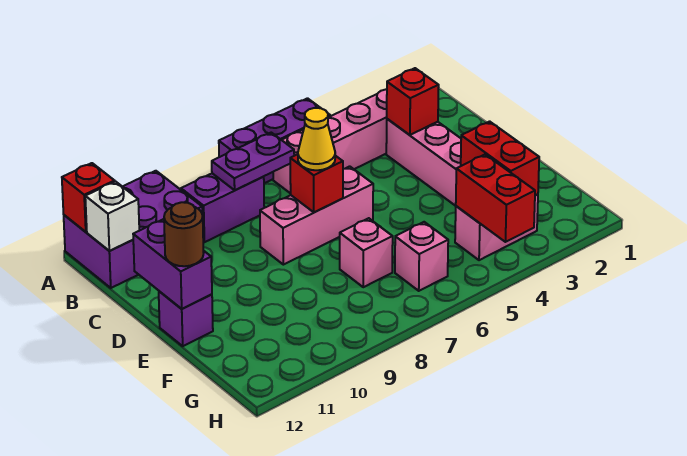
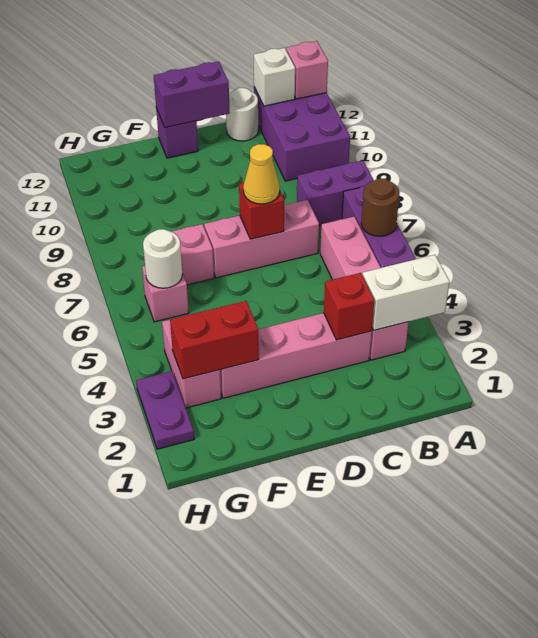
none -> white 1x2 brick [363,255,450,330]
red 1x1 brick [62,163,115,232] -> pink 1x1 brick [286,41,328,99]
purple 1x2 plate [212,133,294,190] -> purple 1x2 plate moved to [136,371,194,449]
purple 1x2 brick [181,173,264,242] -> purple 1x2 brick turned to [297,161,374,226]
none -> white 1x1 round brick [226,88,258,141]
pink 1x3 brick [260,166,373,265] -> pink 1x3 brick turned to [204,200,319,278]
brown 1x1 round brick [164,202,204,266] -> brown 1x1 round brick moved to [361,179,400,236]
red 1x2 brick [456,155,535,242] -> none
none -> white 1x1 round brick [143,229,182,288]

